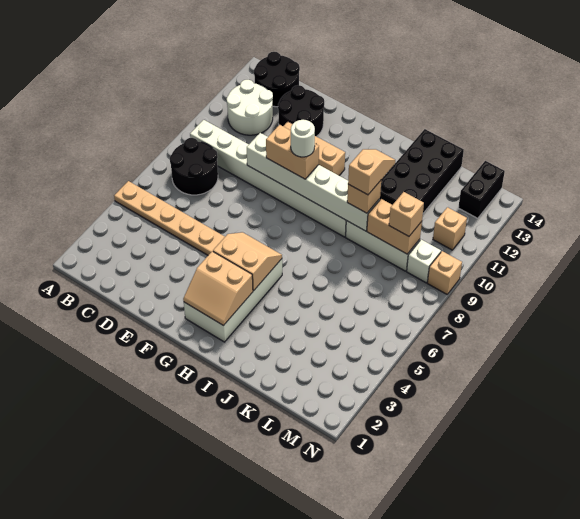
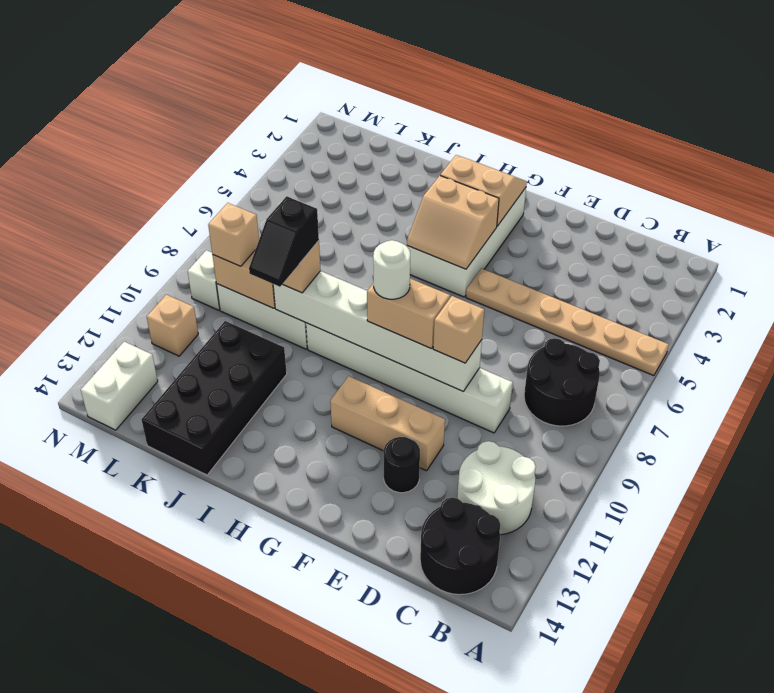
white 1x8 brick [190,120,346,237] -> white 1x6 brick [306,323,513,433]
black 2x2 round brick [278,85,324,137] -> black 1x1 round brick [384,437,420,493]
tan 1x2 slope [348,149,395,195] -> black 1x2 slope [249,196,319,287]
black 1x2 brick [458,161,505,218] -> white 1x2 brick [81,342,158,430]
tan 1x1 brick [427,251,462,294] -> tan 1x1 brick moved to [433,296,484,363]

